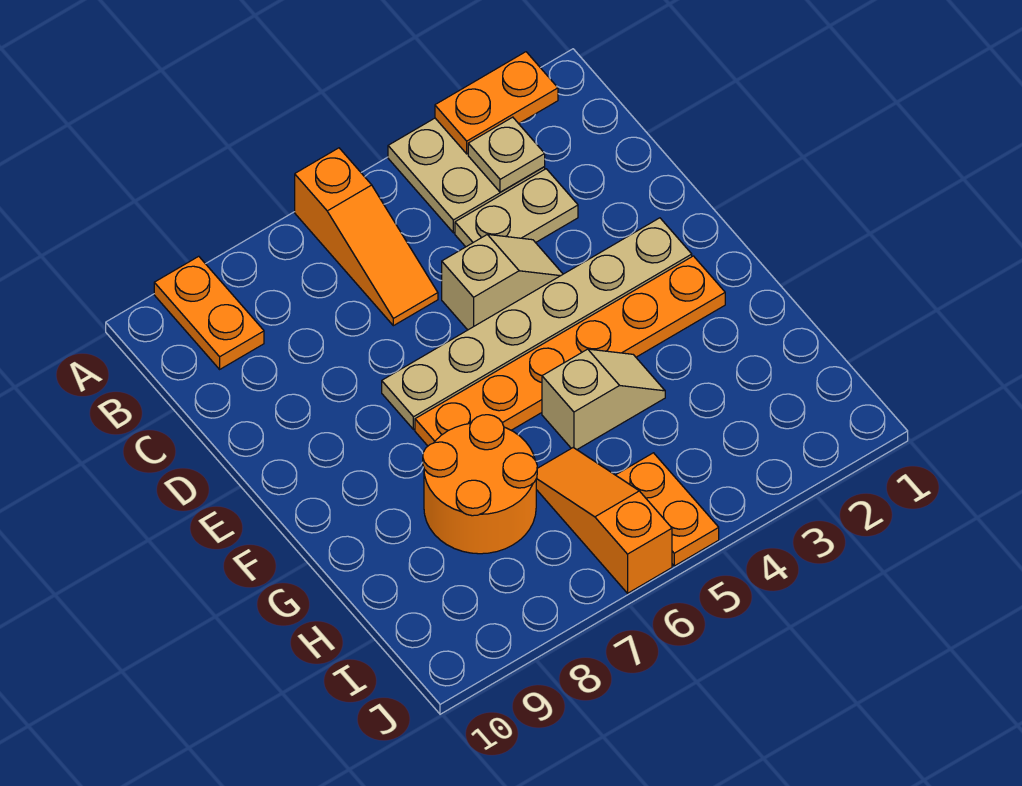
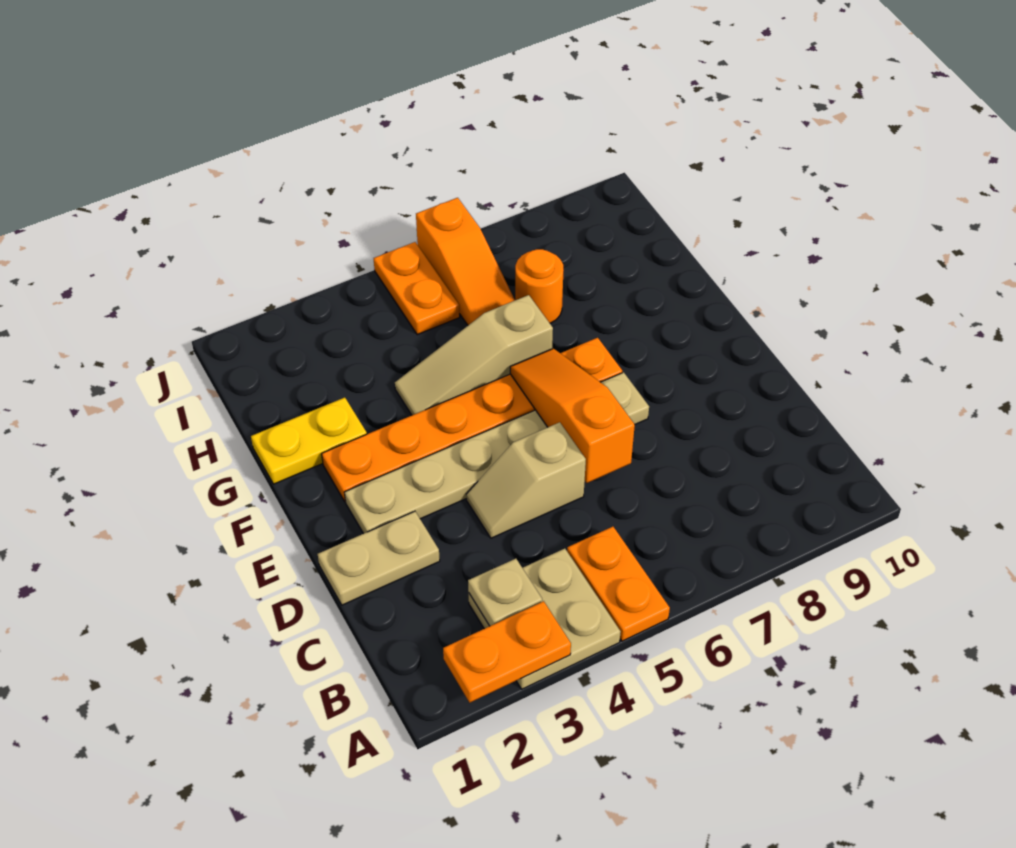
orange 1x3 slope [295,148,438,326] -> orange 1x3 slope moved to [510,349,635,483]
orange 1x2 plate [154,256,264,369] -> orange 1x2 plate moved to [567,527,670,641]
tan 1x2 plate [455,169,578,247] -> tan 1x2 plate moved to [318,511,440,605]
none -> yellow 1x2 plate [251,398,367,484]
tan 1x2 slope [542,349,665,450] -> tan 1x3 slope [395,295,553,415]
orange 2x2 round brick [423,415,537,554] -> orange 1x1 round brick [515,249,563,323]

